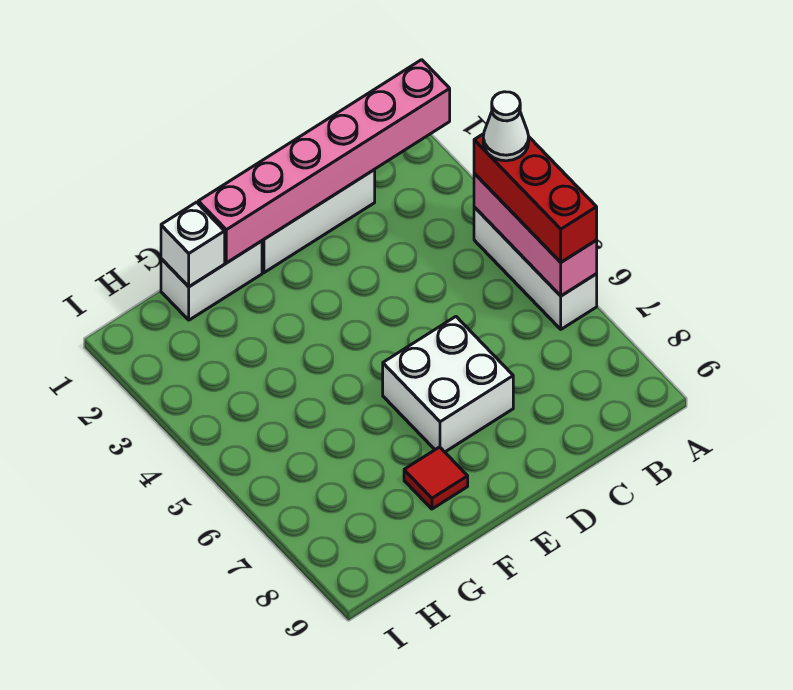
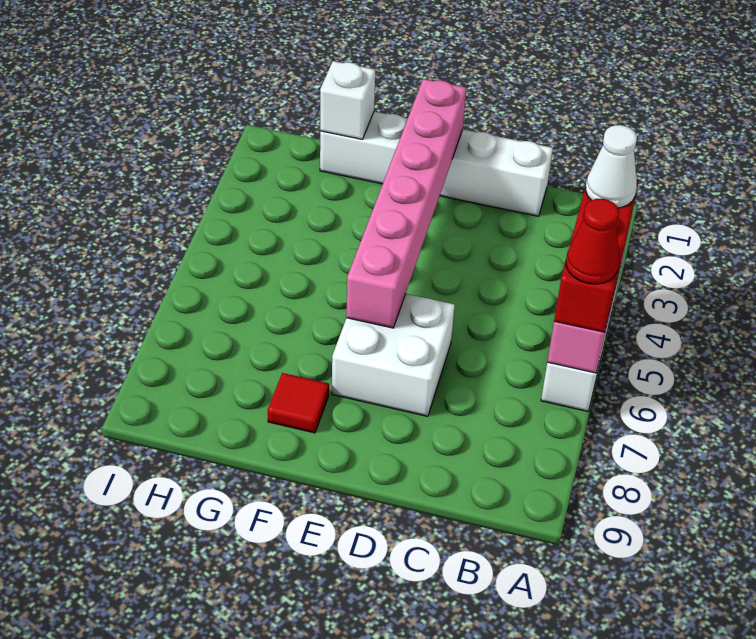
pink 1x6 brick [198,60,450,263] -> pink 1x6 brick turned to [346,79,466,328]
none -> red 1x1 cone [566,199,619,284]

